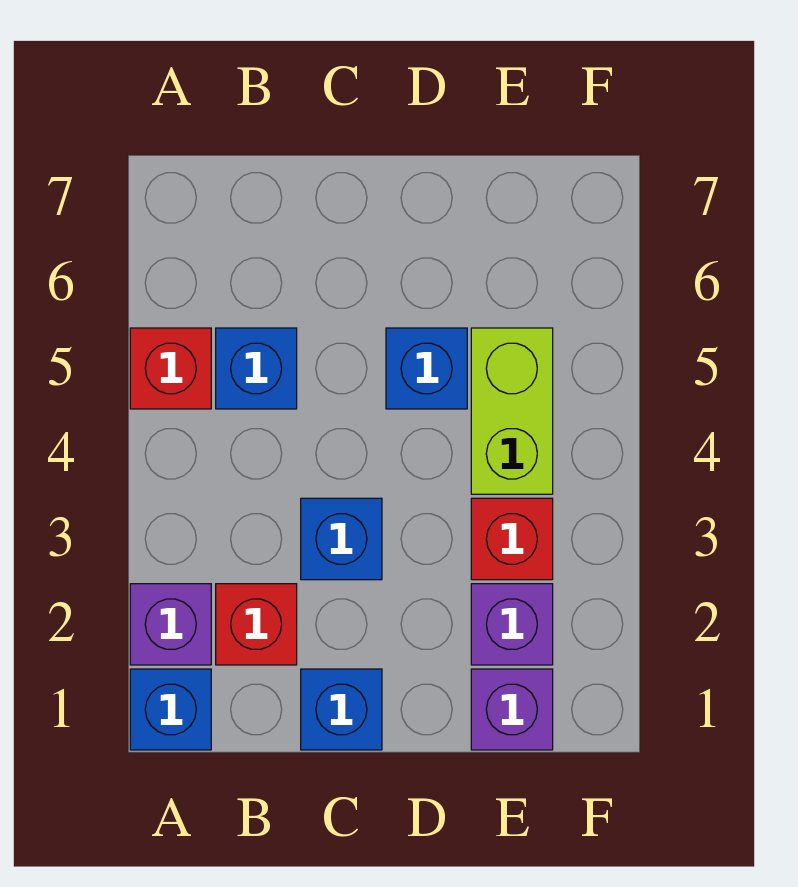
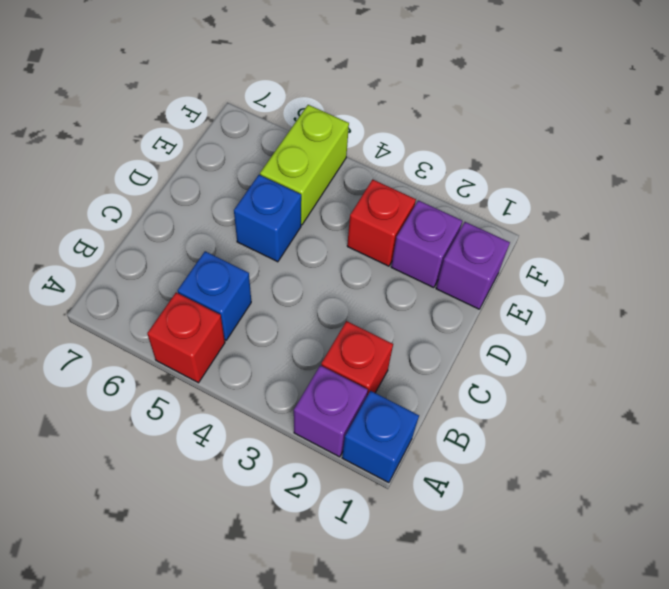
blue 1x1 brick [301,669,382,750] -> none
blue 1x1 brick [301,498,382,580] -> none
lime 1x2 brick [471,328,553,494] -> lime 1x2 brick turned to [260,105,349,225]

